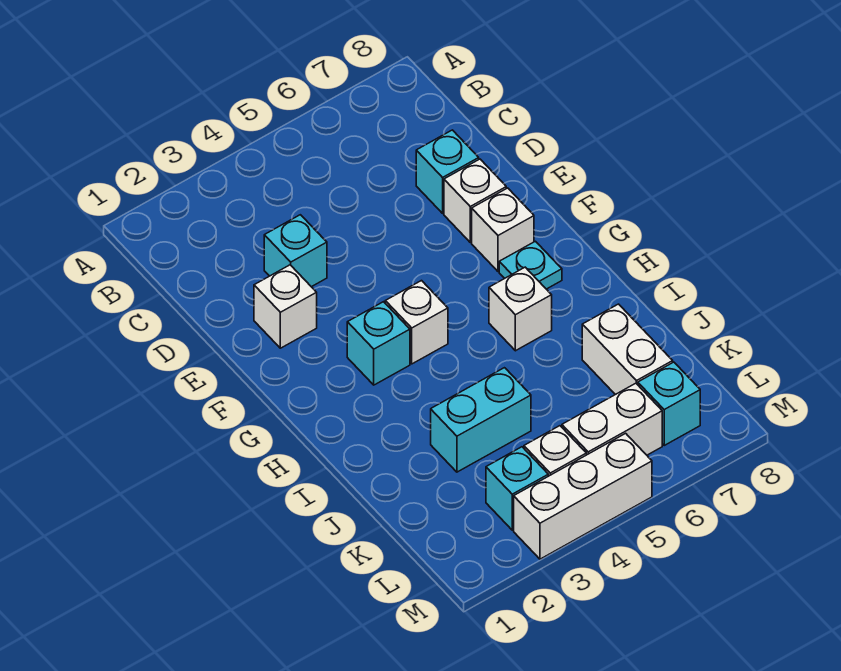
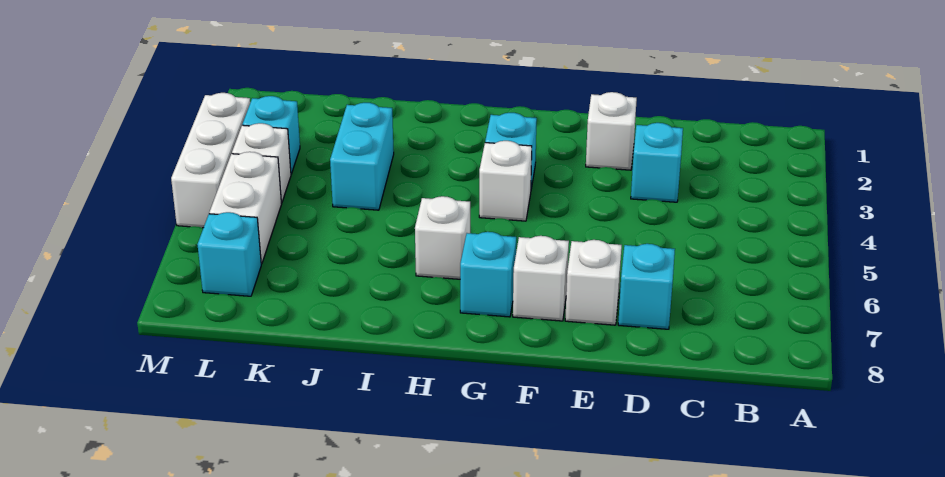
cyan 1x1 plate [499,241,562,289] -> cyan 1x1 brick [460,232,516,317]
white 1x2 brick [582,304,673,395] -> none

